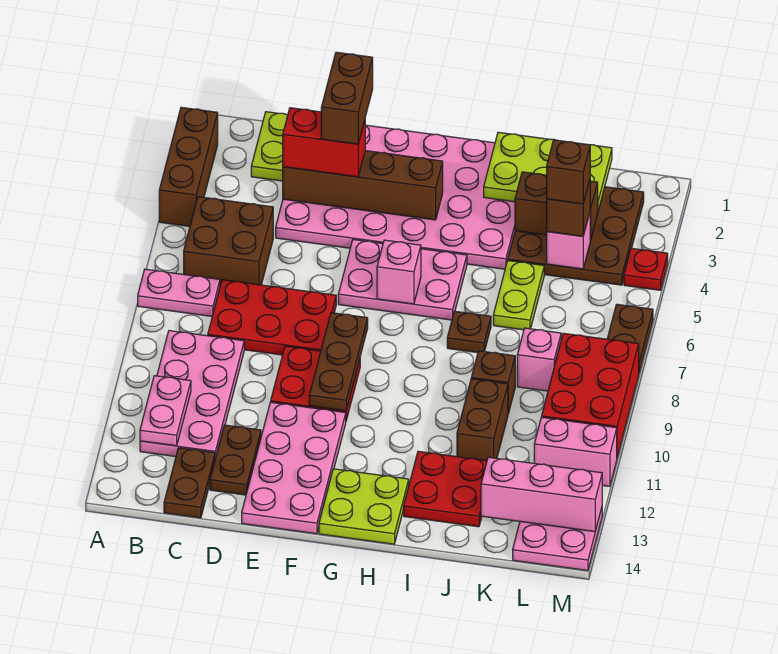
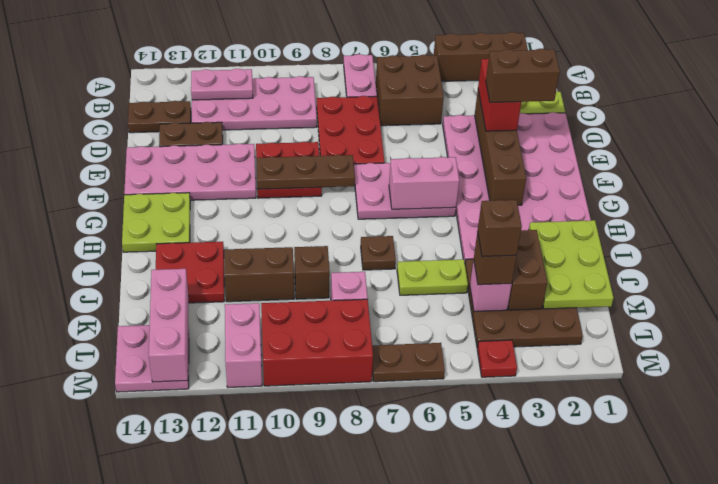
pink 2x3 plate [338,240,467,320] -> pink 2x3 plate turned to [354,163,456,219]
pink 1x1 brick [377,240,421,304] -> pink 1x2 brick [389,157,459,209]

